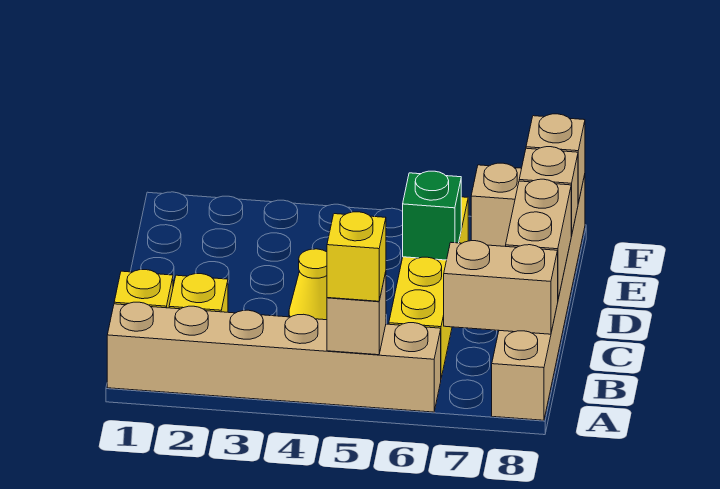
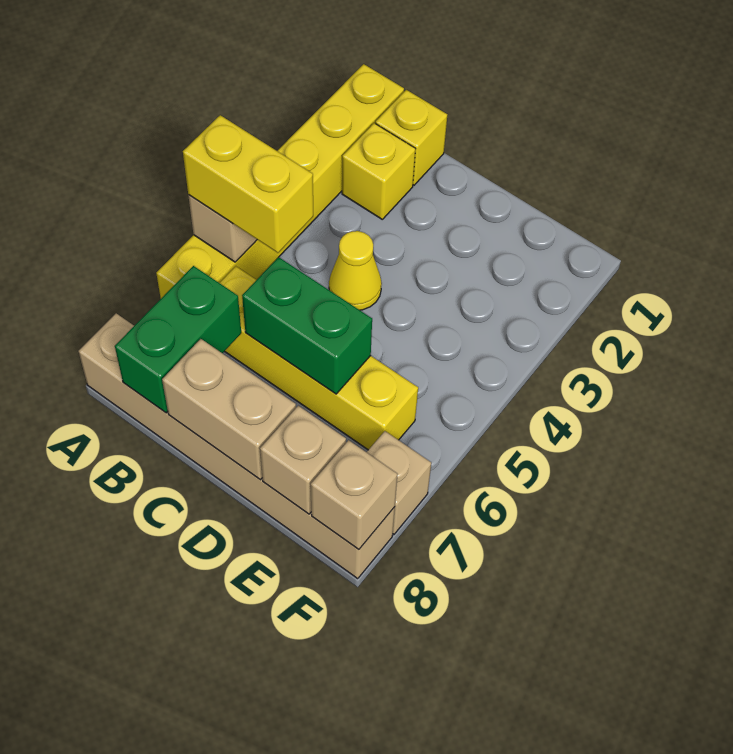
tan 1x6 brick [107,302,441,412] -> yellow 1x6 brick [156,64,404,298]
yellow 1x1 brick [327,212,386,301] -> yellow 1x2 brick [183,115,313,253]
tan 1x2 brick [444,241,558,334] -> green 1x2 brick [115,266,241,413]
green 1x1 brick [403,171,461,260] -> green 1x2 brick [242,257,372,394]

